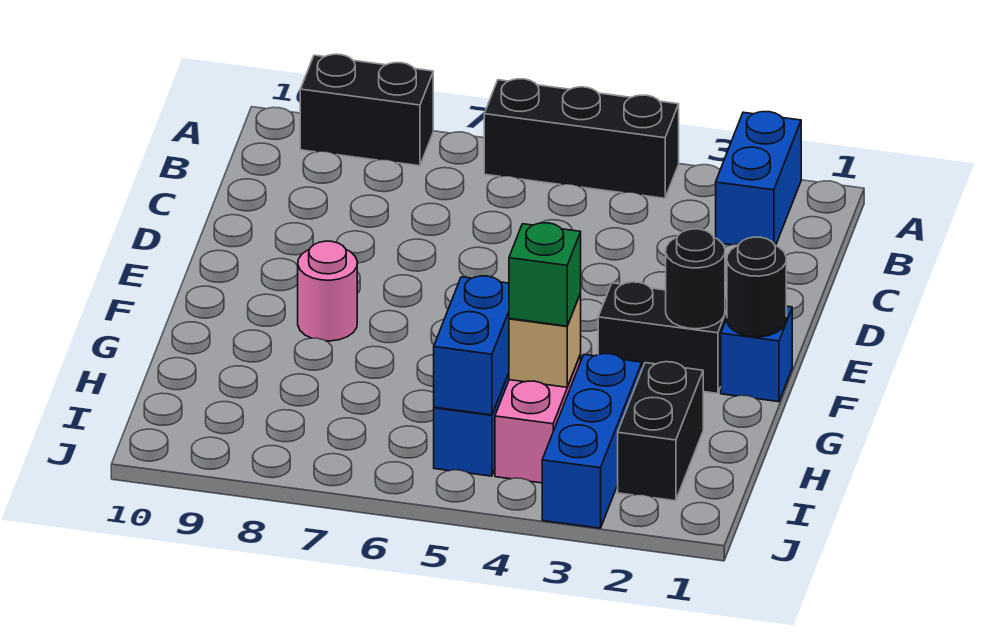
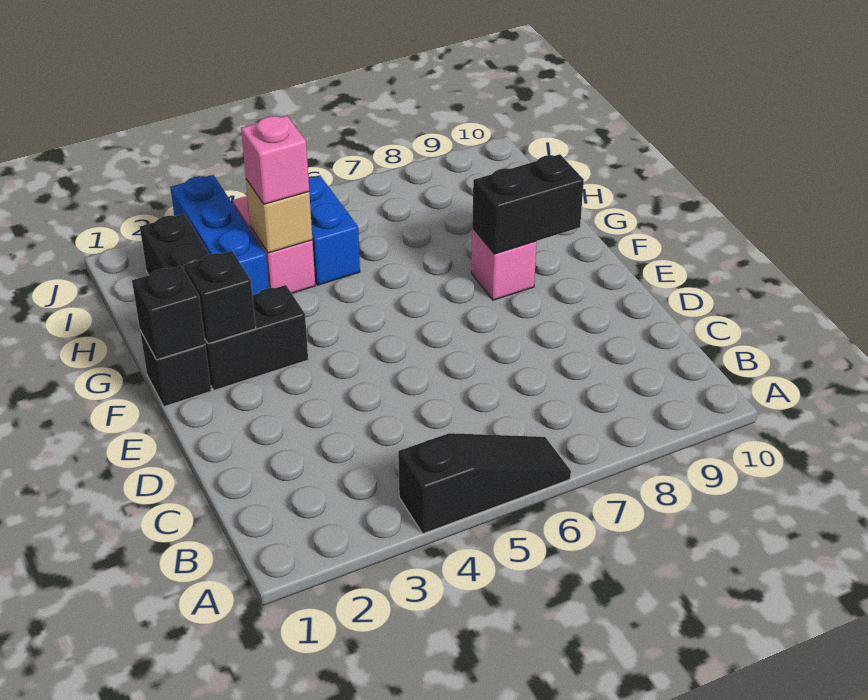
blue 1x2 brick [716,112,801,246] -> none
black 1x3 brick [484,79,679,198] -> black 1x3 slope [398,433,571,534]
black 1x2 brick [300,54,433,166] -> black 1x2 brick moved to [472,154,584,254]
blue 1x1 brick [721,306,792,402] -> black 1x1 brick [140,331,211,406]
black 1x1 round brick [727,237,786,337] -> black 1x1 brick [132,266,205,360]
black 1x1 round brick [666,229,725,329] -> black 1x1 brick [184,251,256,344]
pink 1x1 round brick [298,241,357,341] -> pink 1x1 brick [471,228,537,300]
green 1x1 brick [509,223,581,326] -> pink 1x1 brick [241,116,309,204]
blue 1x2 brick [434,276,509,415] -> none

